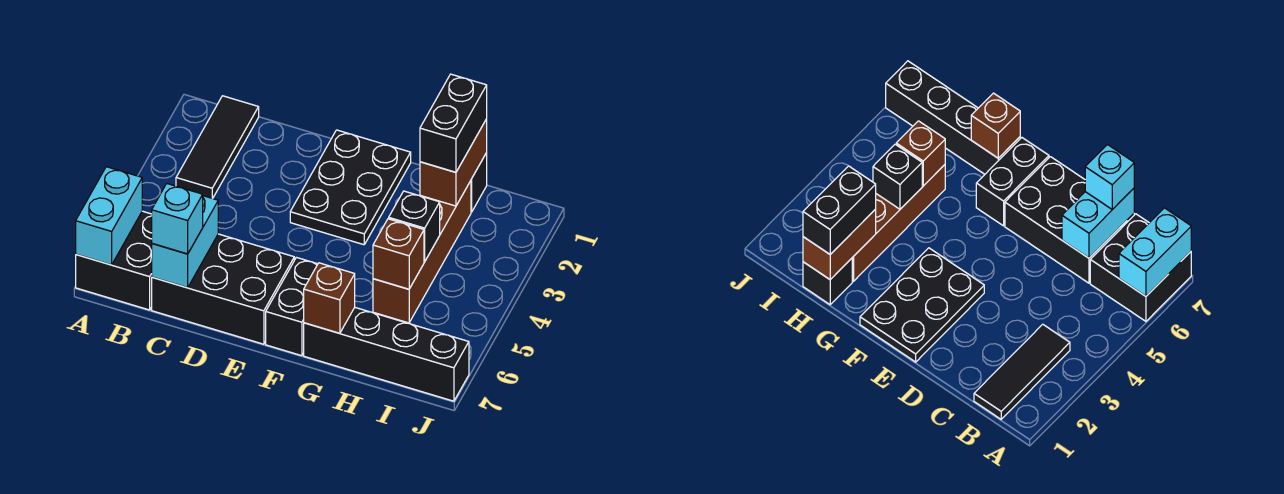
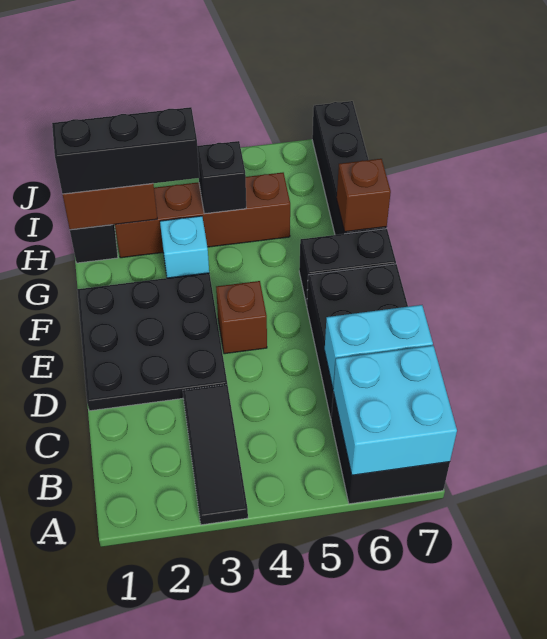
cyan 1x2 brick [76,167,142,265] -> cyan 2x2 brick [333,346,457,475]
black 1x3 tile [176,96,259,198] -> black 1x3 tile turned to [183,385,248,525]
cyan 1x1 brick [152,184,203,254] -> cyan 1x1 brick moved to [160,216,209,278]
black 2x3 plate [290,130,411,245] -> black 3x3 plate [77,273,227,411]
black 1x2 brick [420,74,487,172] -> black 1x3 brick [52,107,200,194]
brown 1x1 brick [373,219,424,289] -> brown 1x1 brick moved to [216,281,267,354]

